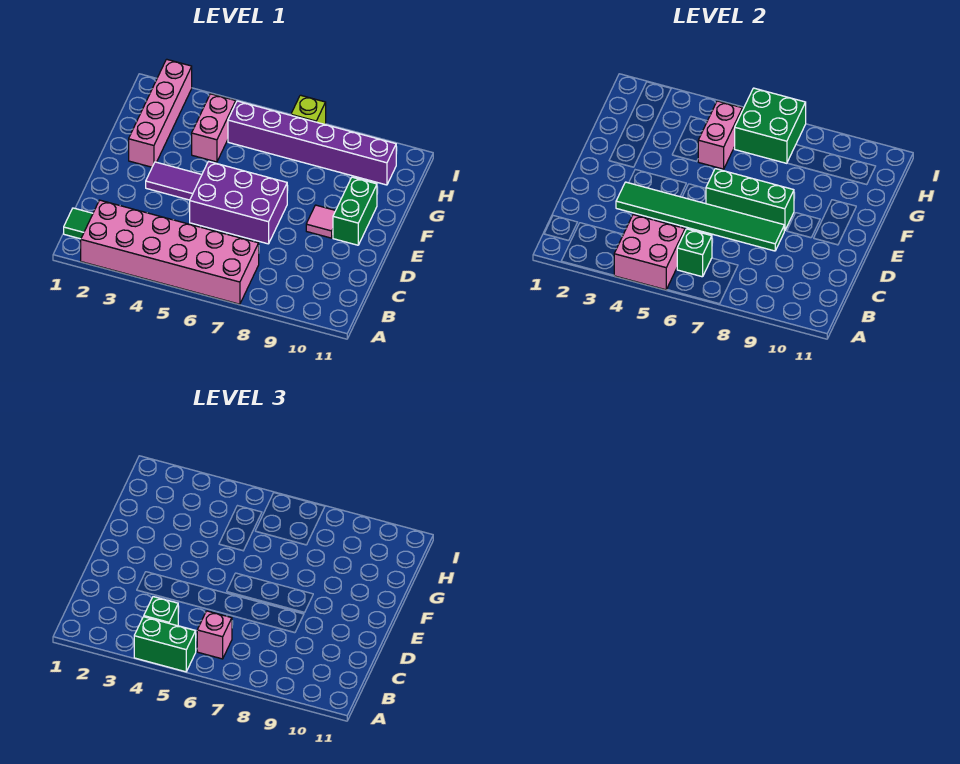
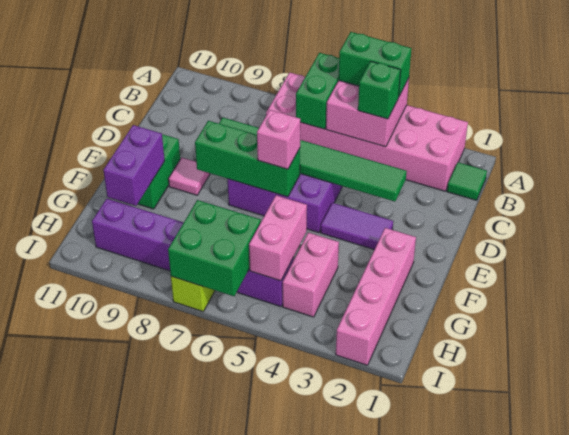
green 1x1 brick [677,229,712,277] -> green 1x2 brick [296,53,339,129]
pink 1x1 brick [197,611,232,659] -> pink 1x1 brick moved to [257,110,301,169]
none -> purple 1x2 brick [103,125,165,206]

